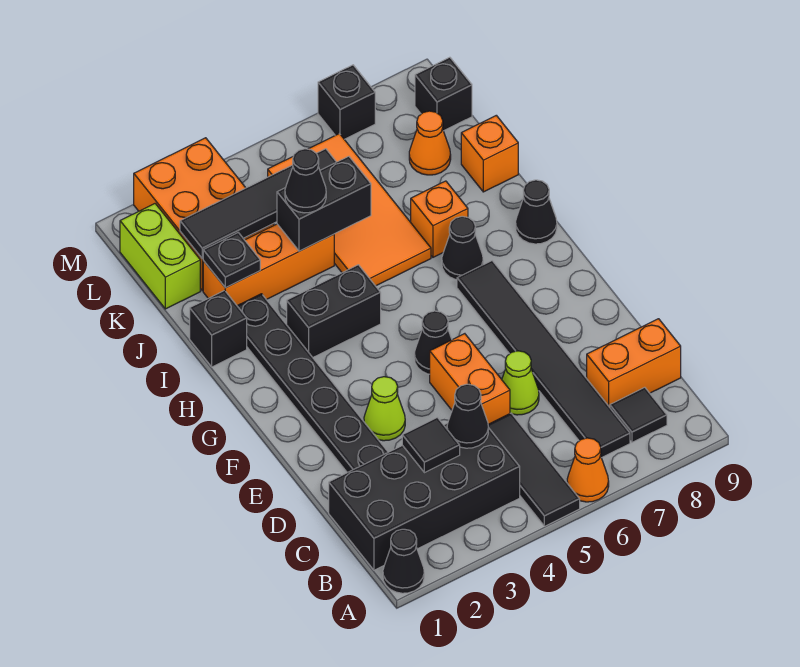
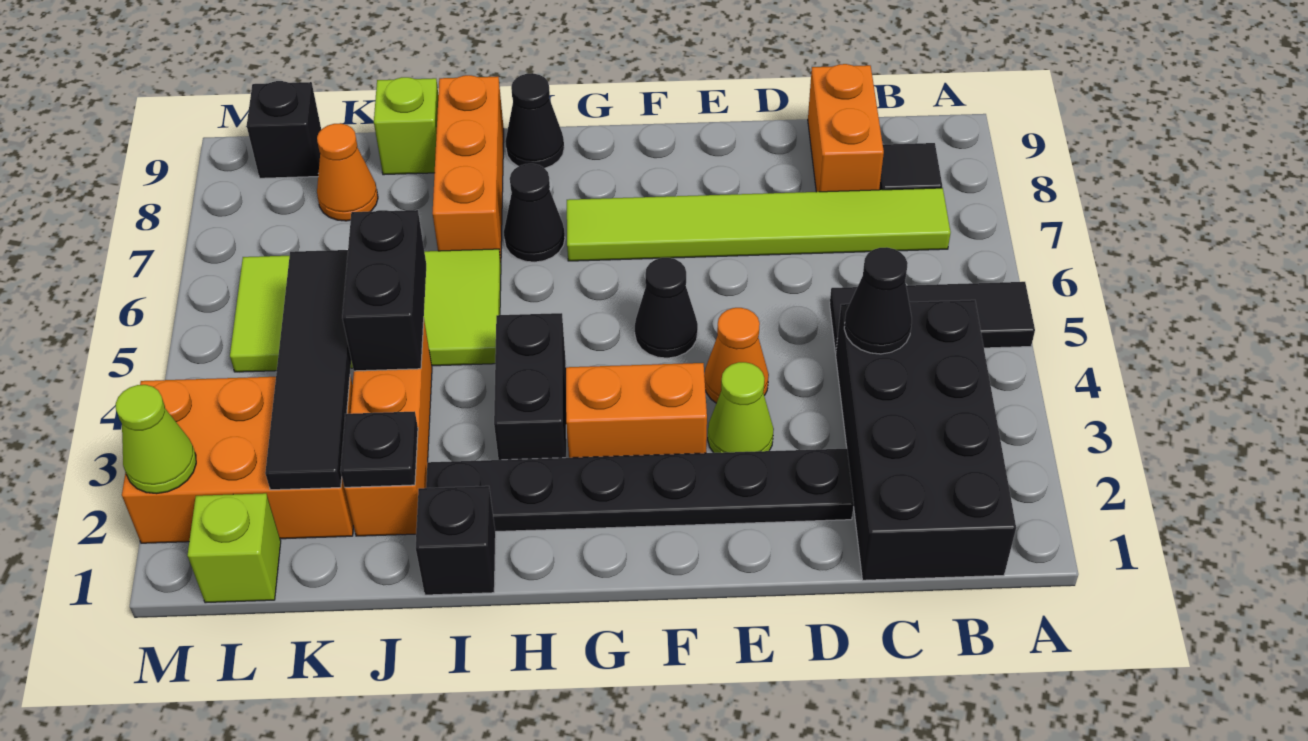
black 1x1 cone [383,529,424,593] -> none
orange 1x1 cone [567,438,609,502] -> orange 1x1 cone moved to [704,308,769,403]
black 1x6 tile [457,261,630,458] -> lime 1x6 tile [567,188,951,261]
black 1x1 tile [402,417,460,473] -> none
orange 1x2 brick [430,334,510,424] -> orange 1x2 brick moved to [566,363,707,458]
lime 1x1 cone [502,351,539,415] -> lime 1x1 cone moved to [116,385,196,494]
orange 2x4 tile [268,134,431,286] -> lime 2x4 tile [230,249,501,372]
orange 1x1 brick [411,181,468,257] -> orange 1x3 brick [433,75,504,261]
black 1x1 cone [285,149,326,213] -> none
orange 1x1 brick [461,115,518,192] -> lime 1x1 brick [374,77,438,175]
lime 1x2 brick [120,204,200,309] -> lime 1x1 brick [188,493,281,603]
black 1x1 brick [318,65,375,139] -> none

